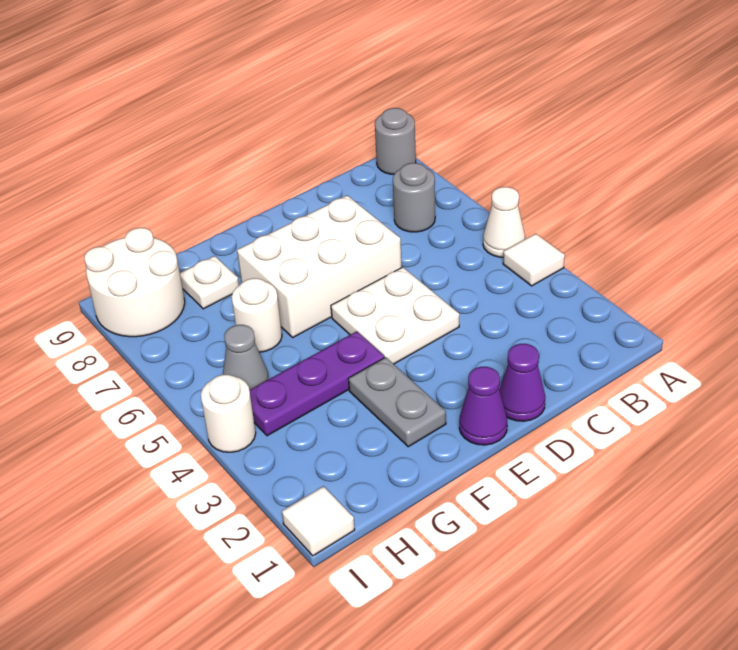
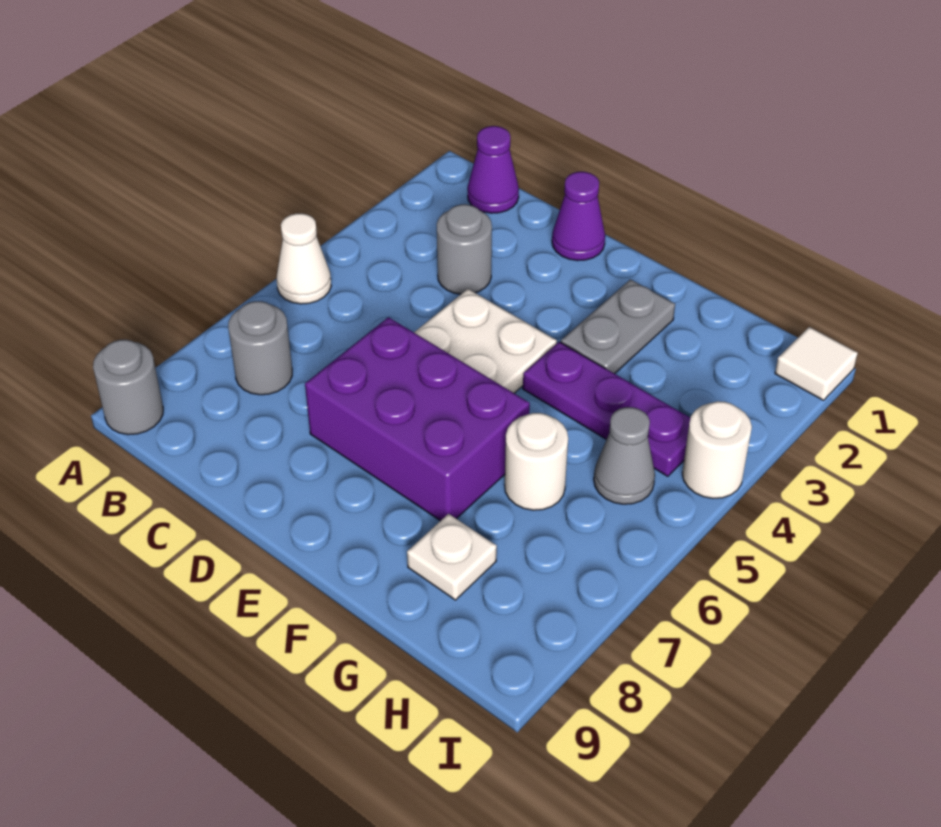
white 1x1 tile [503,234,565,286] -> none
none -> grey 1x1 round brick [437,204,492,294]
white 2x3 brick [237,195,402,337] -> purple 2x3 brick [305,317,530,521]
purple 1x1 cone [459,367,507,445] -> purple 1x1 cone moved to [467,126,519,213]
white 2x2 round brick [84,228,185,337] -> none

